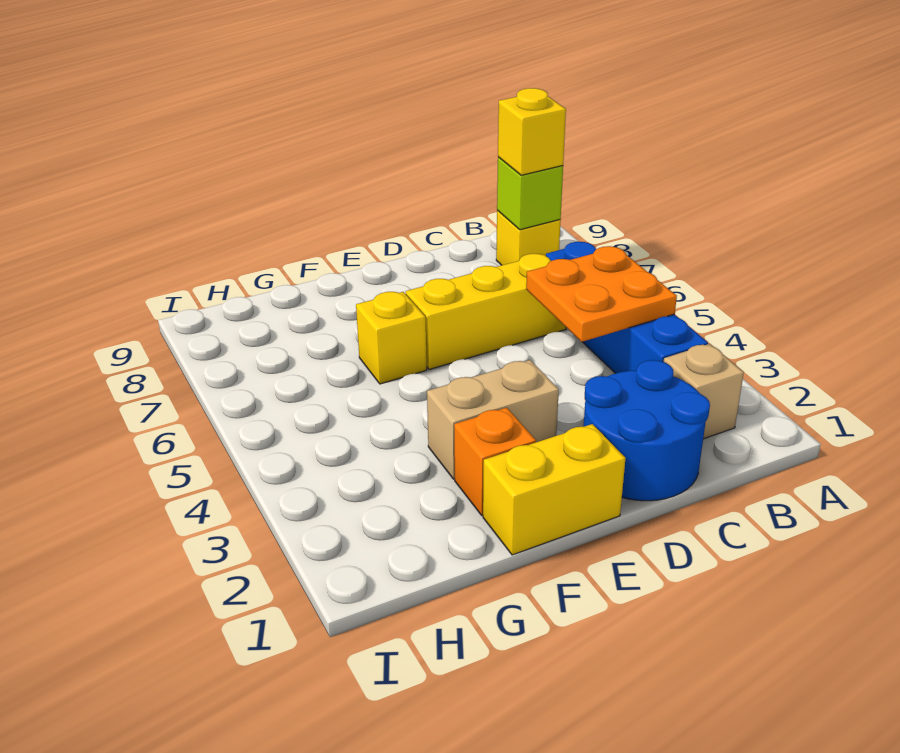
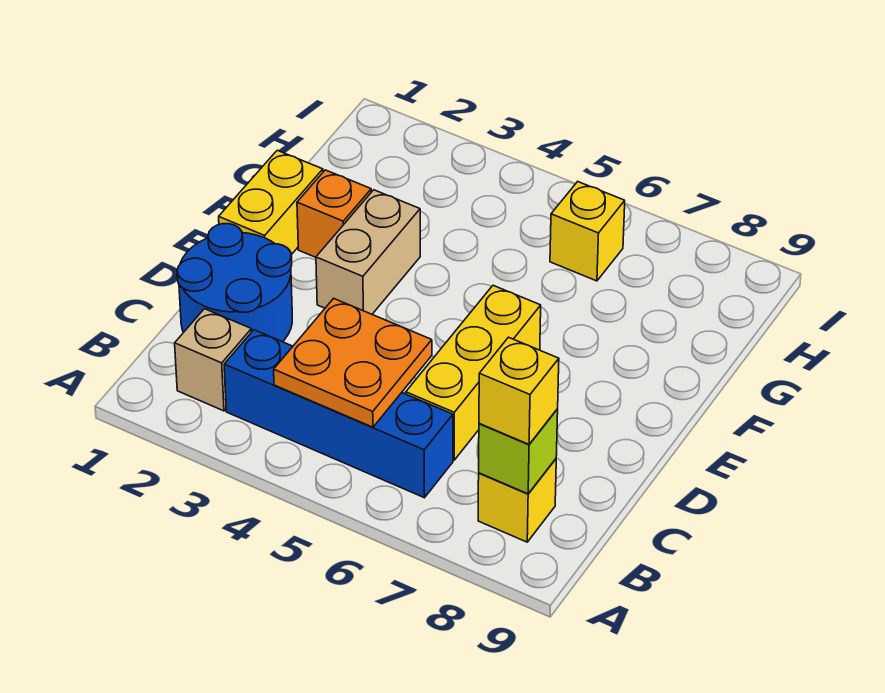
yellow 1x1 brick [356,292,427,384] -> yellow 1x1 brick moved to [550,182,625,281]

